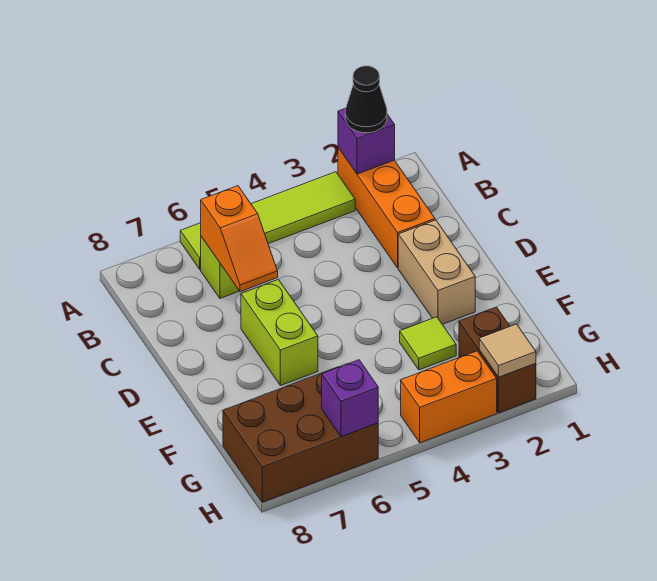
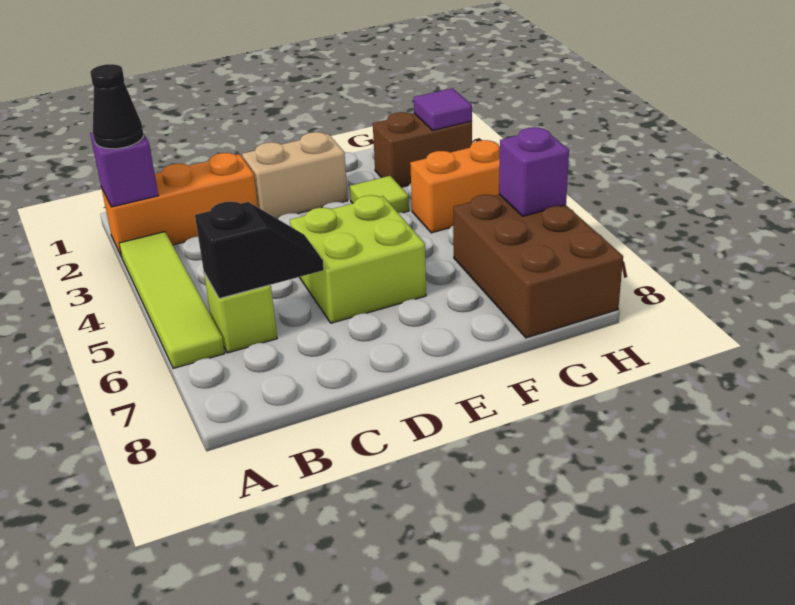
orange 1x2 slope [201,186,278,292] -> black 1x2 slope [195,202,324,299]
lime 1x2 brick [241,280,318,386] -> lime 2x2 brick [290,195,426,323]
tan 1x1 tile [479,324,536,377] -> purple 1x1 tile [414,88,472,131]
orange 1x2 brick [401,351,497,443] -> orange 1x2 brick turned to [410,140,500,233]

